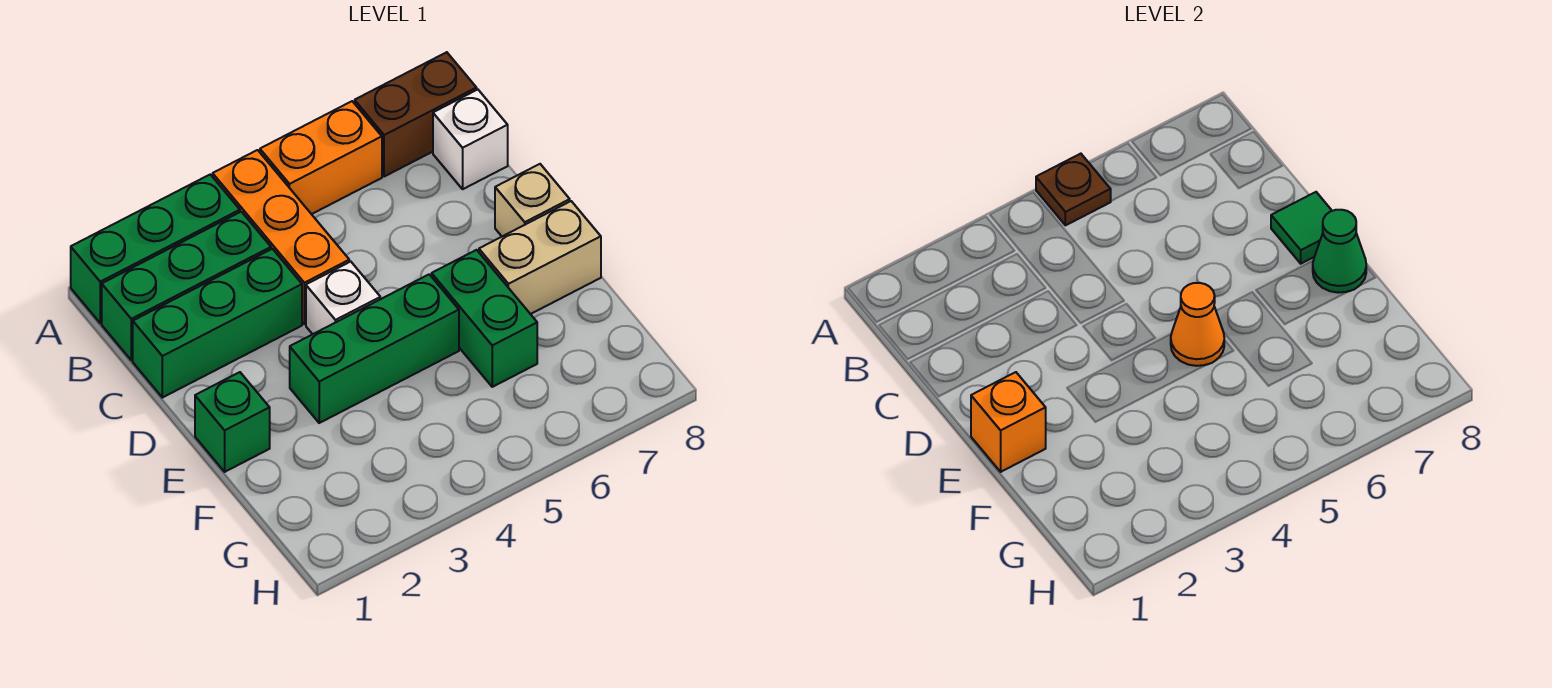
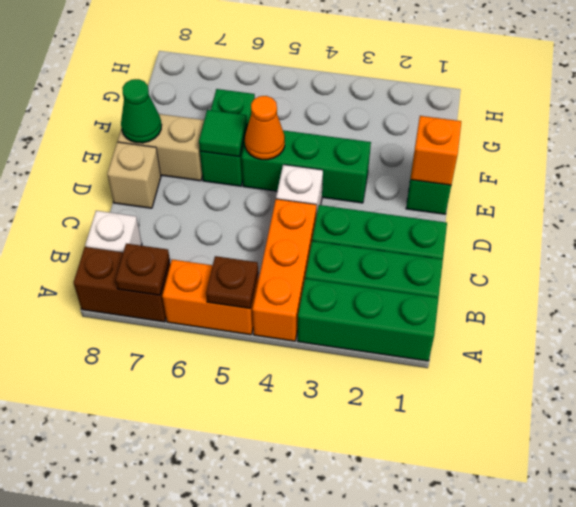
none -> brown 1x1 plate [115,244,170,295]
green 1x1 tile [1271,192,1332,264] -> green 1x1 tile moved to [199,110,247,157]

